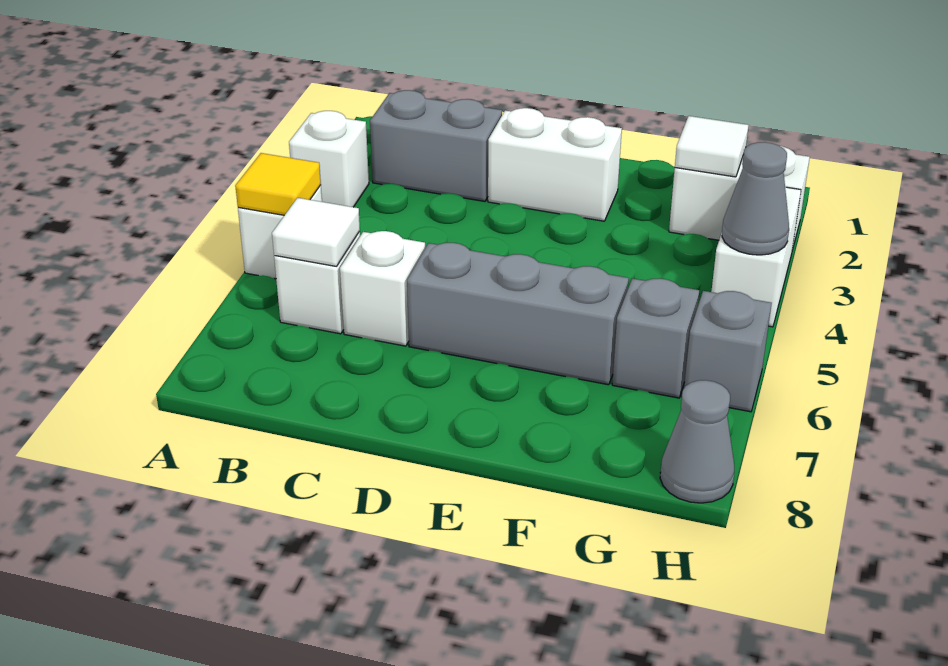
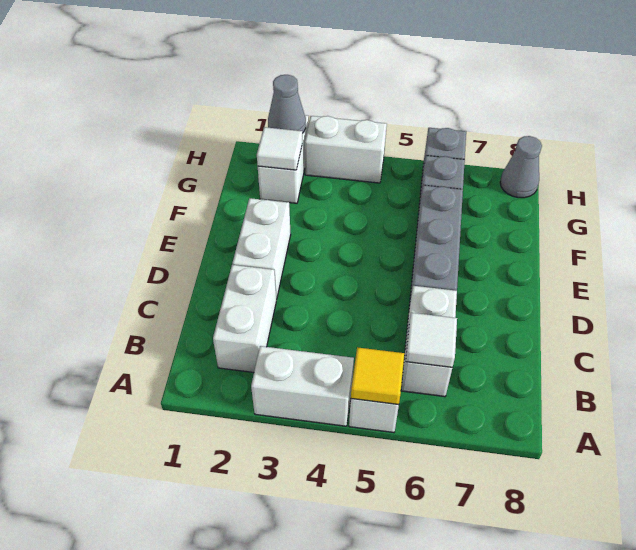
white 1x1 brick [289,111,369,207] -> white 1x2 brick [251,346,354,426]
grey 1x2 brick [370,90,502,201] -> white 1x2 brick [213,265,276,372]
grey 1x1 cone [722,142,789,255] -> grey 1x1 cone moved to [268,75,306,133]

